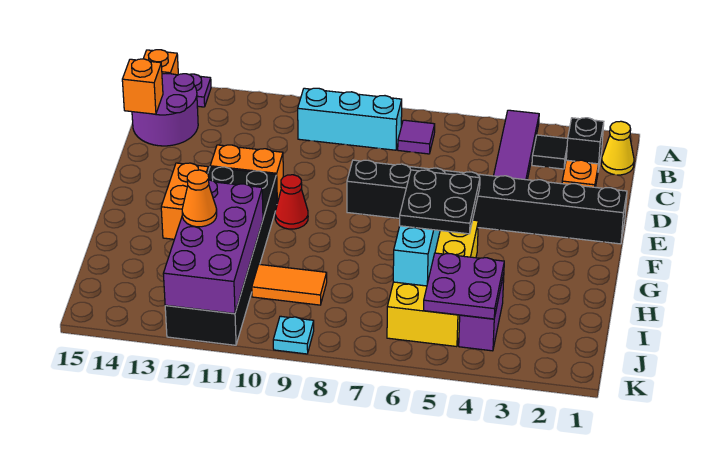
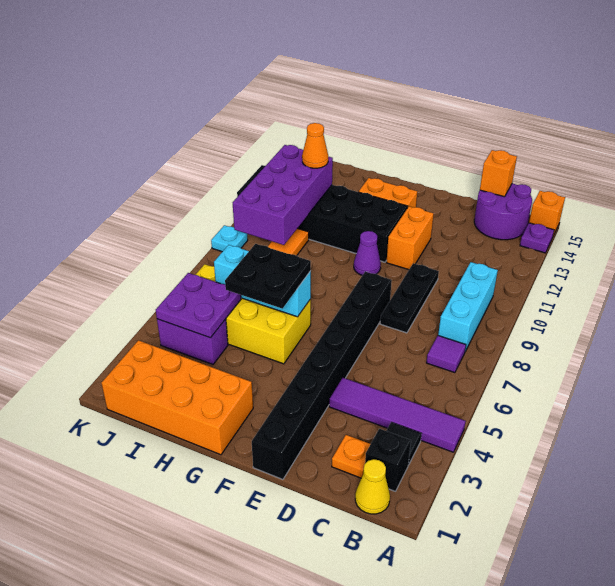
none -> black 1x3 plate [380,263,439,333]
red 1x1 cone [275,175,308,229] -> purple 1x1 cone [354,231,381,275]
none -> orange 2x4 brick [102,340,253,455]
purple 2x4 brick [163,180,263,314] -> purple 2x4 brick turned to [233,145,333,245]

